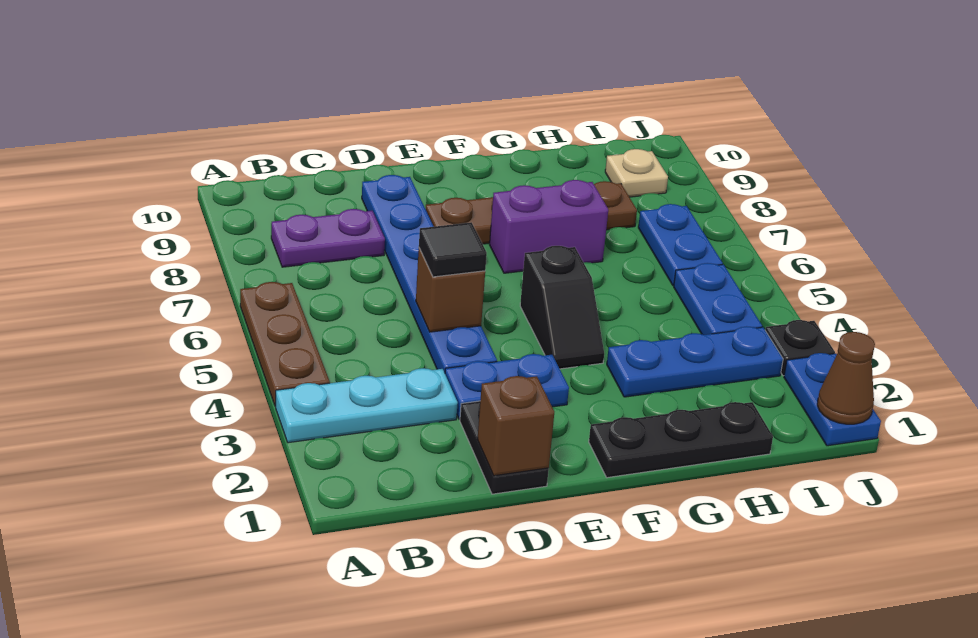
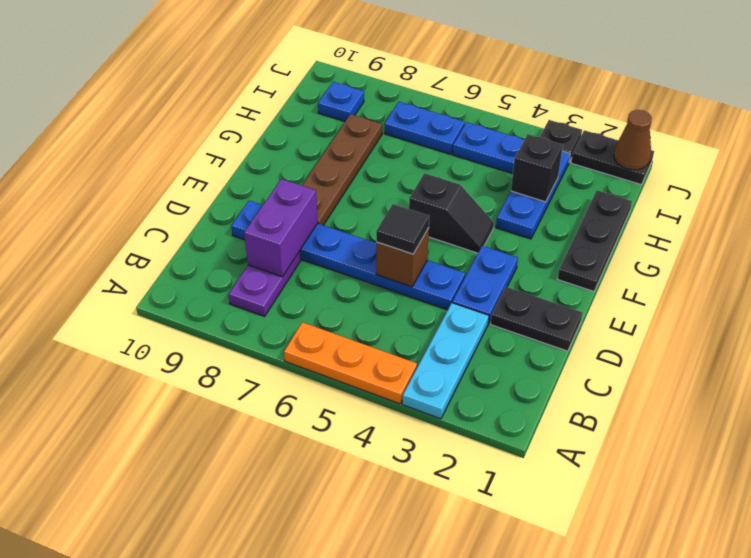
brown 1x3 plate [240,282,330,406] -> orange 1x3 plate [284,322,417,404]
brown 1x1 brick [477,376,554,476] -> none
purple 1x2 brick [490,180,608,273] -> purple 1x2 brick moved to [244,179,318,277]
none -> black 1x1 brick [511,134,563,202]
tan 1x1 plate [605,149,668,197] -> blue 1x1 plate [318,82,364,121]
blue 1x2 plate [784,353,881,446] -> black 1x2 plate [571,130,654,185]

